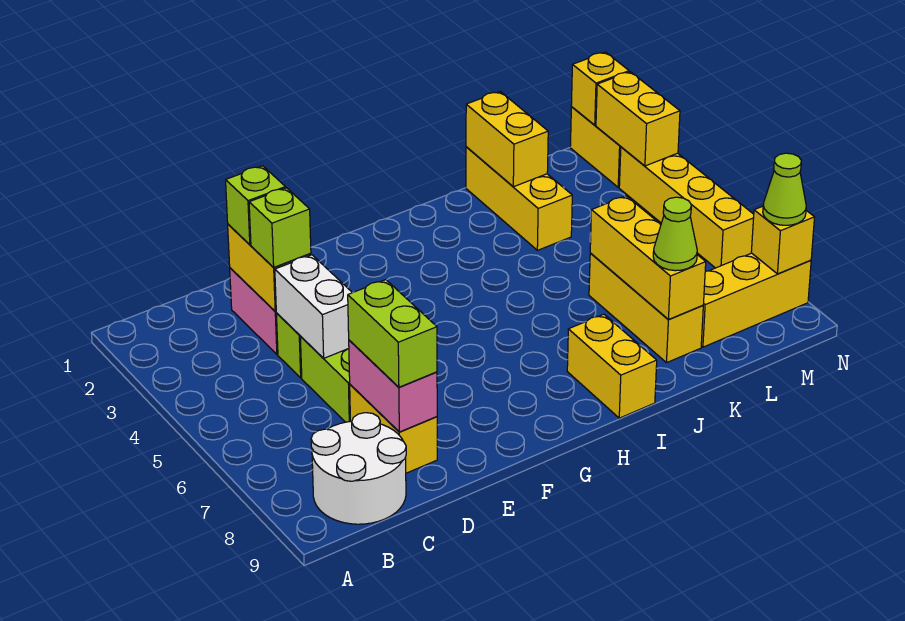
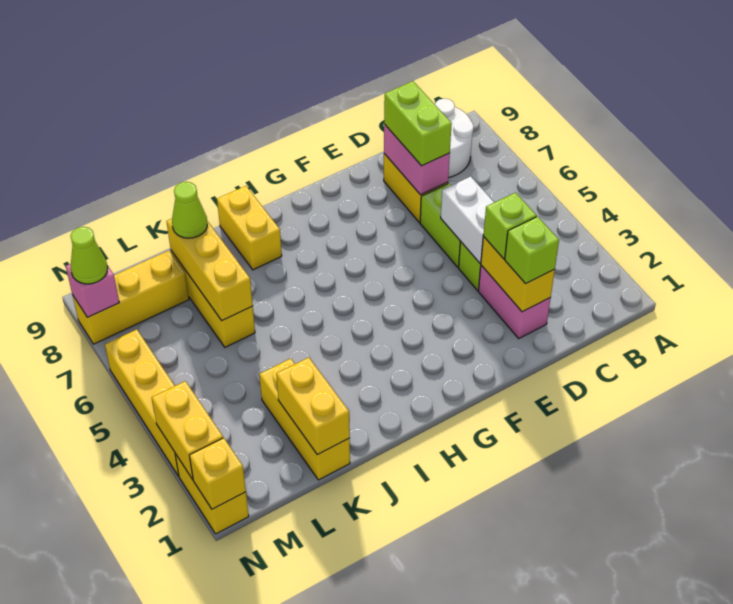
yellow 1x1 brick [751,206,814,274] -> pink 1x1 brick [66,264,119,317]

